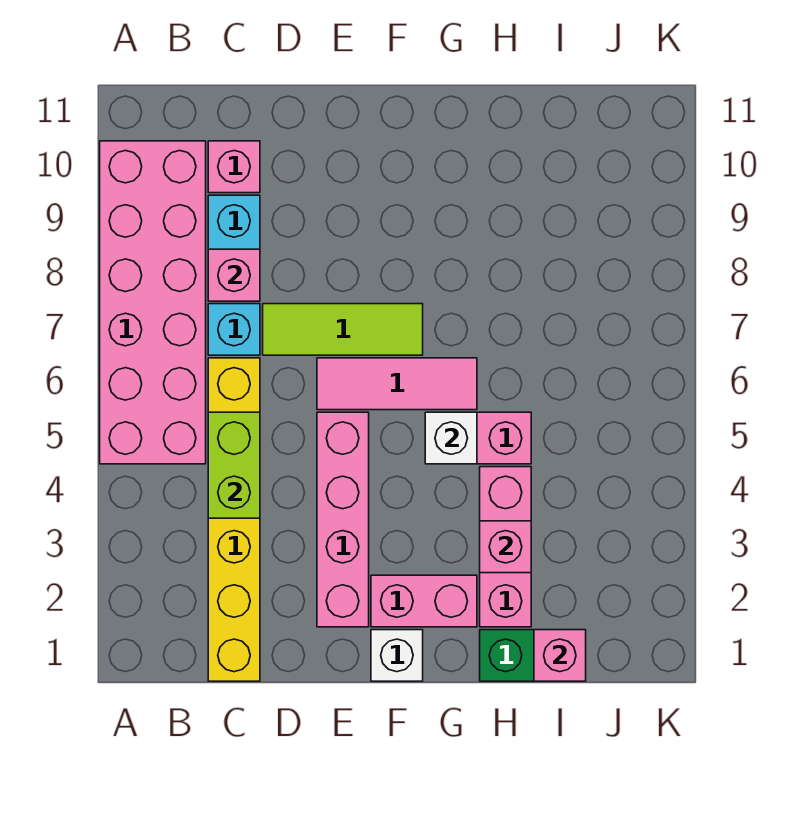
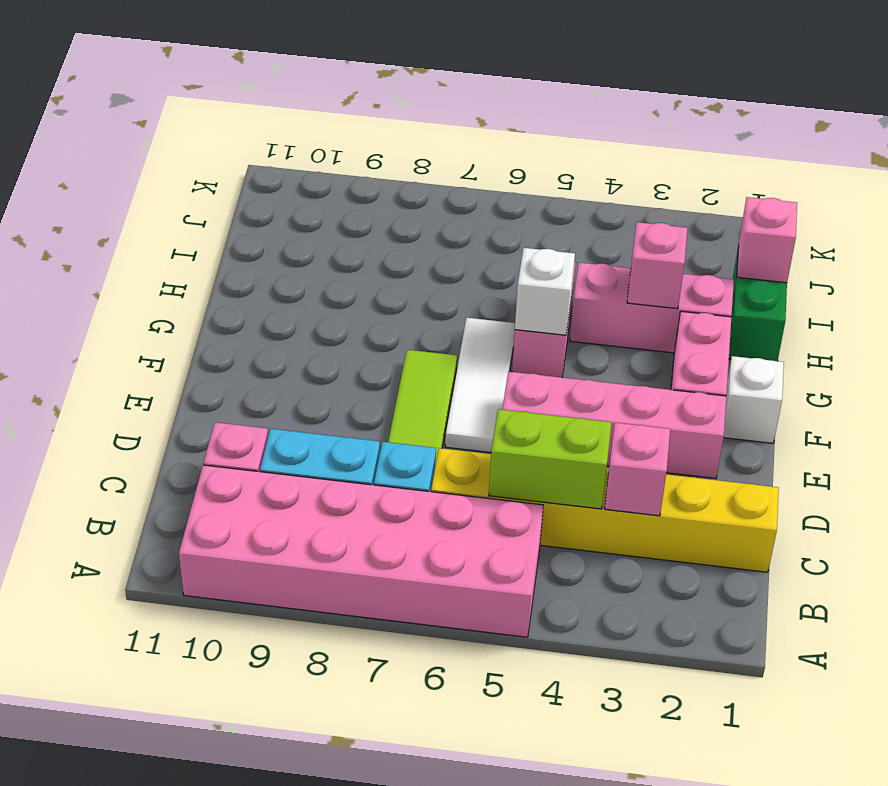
pink 1x1 brick [208,249,260,301] -> pink 1x1 brick moved to [605,423,670,516]
pink 1x3 tile [317,358,477,410] -> white 1x3 tile [445,318,515,452]

